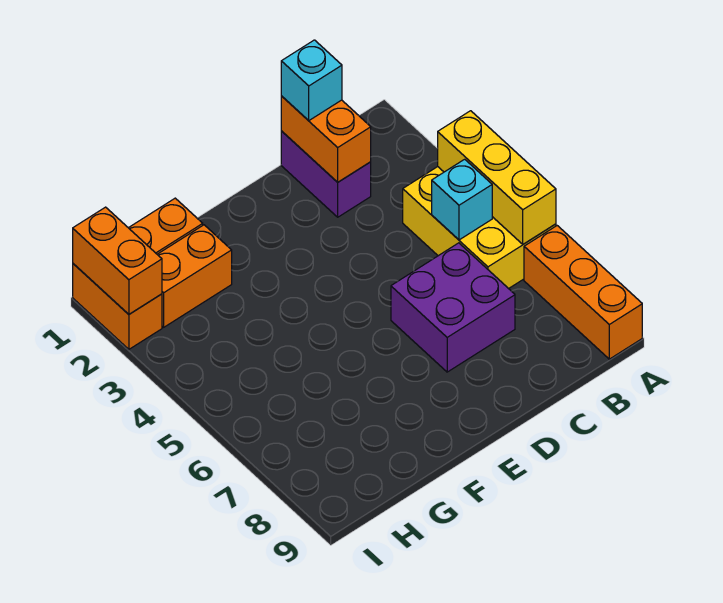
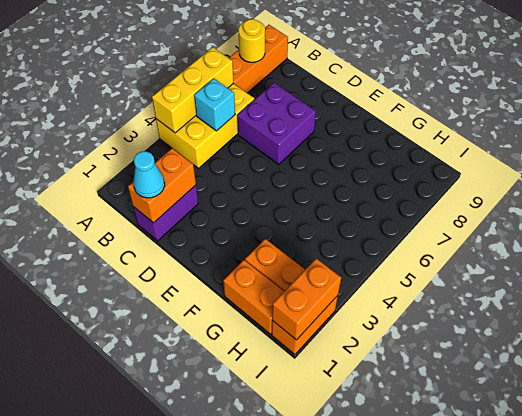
none -> yellow 1x1 round brick [238,19,265,62]
cyan 1x1 brick [281,40,342,121] -> cyan 1x1 cone [133,151,165,198]

